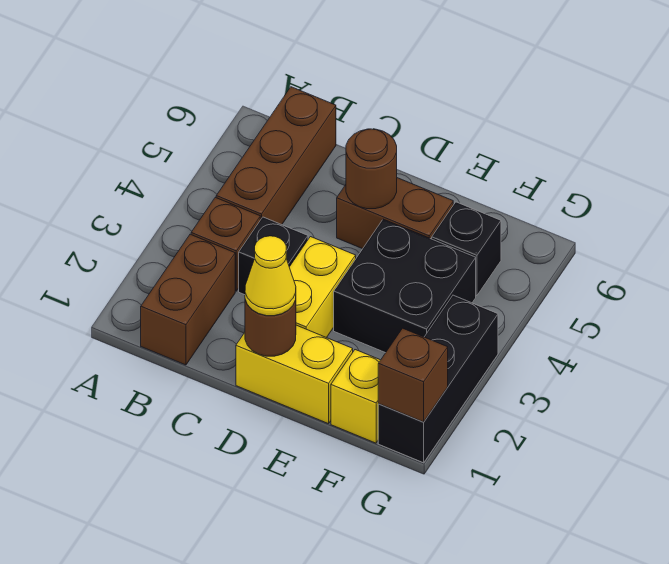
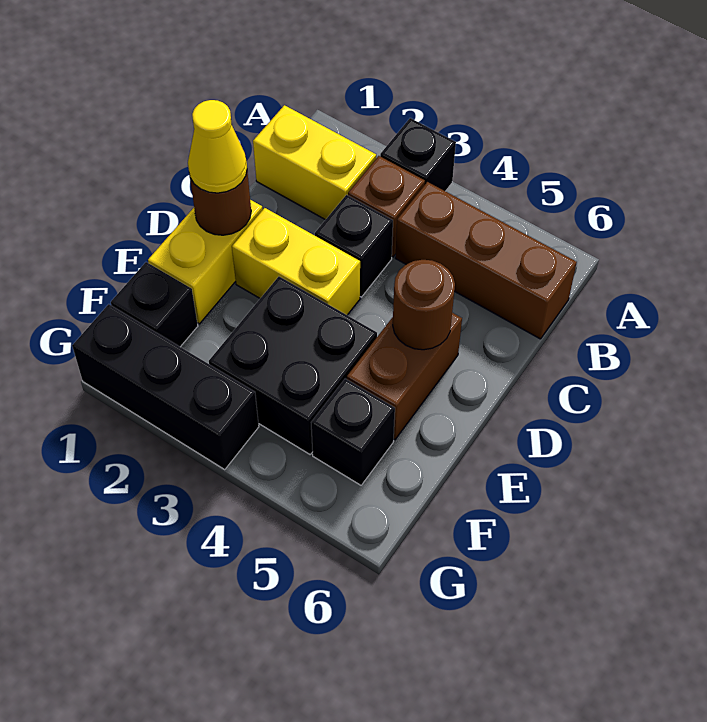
none -> black 1x1 brick [380,118,456,191]
brown 1x2 brick [141,234,235,365] -> yellow 1x2 brick [253,105,376,220]
yellow 1x1 brick [331,350,380,443] -> black 1x1 brick [111,262,198,347]
brown 1x1 brick [378,328,448,422] -> none

